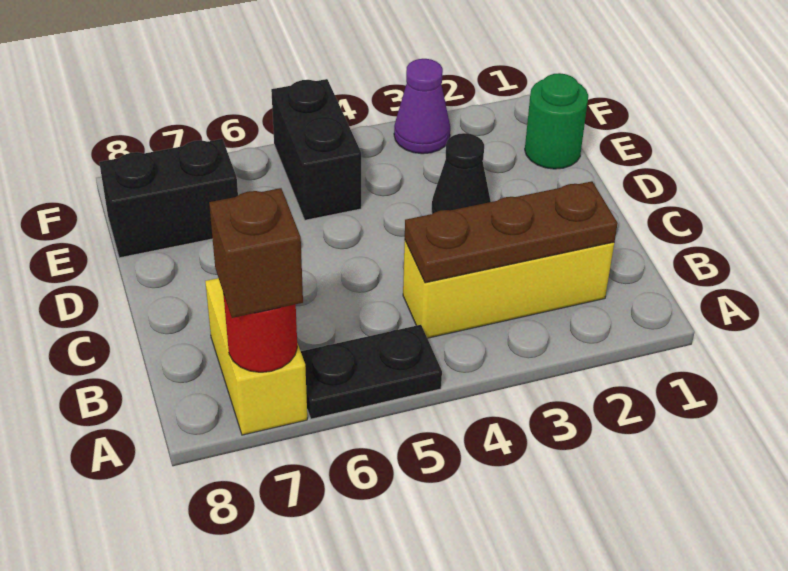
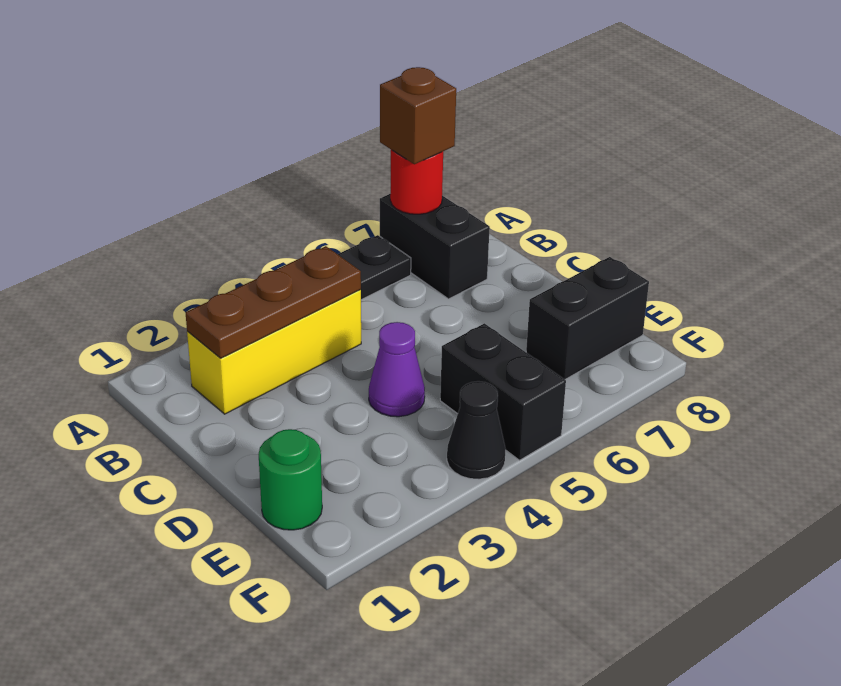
yellow 1x2 brick [205,278,307,435] -> black 1x2 brick [380,194,490,299]
black 1x1 cone [431,133,491,214] -> black 1x1 cone moved to [447,381,506,479]
purple 1x1 cone [394,59,450,154] -> purple 1x1 cone moved to [369,322,425,417]

